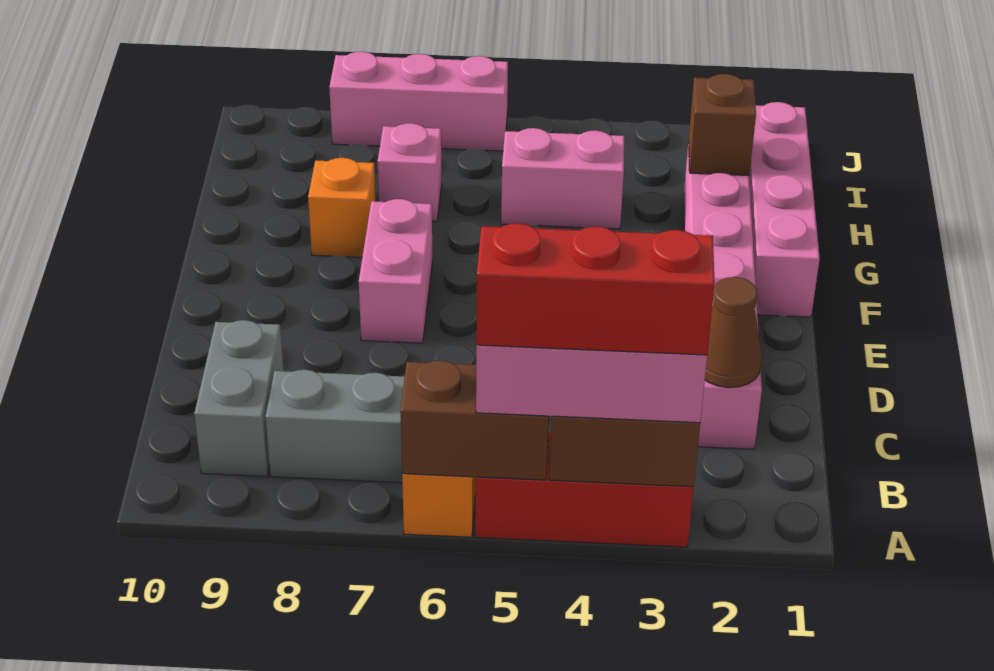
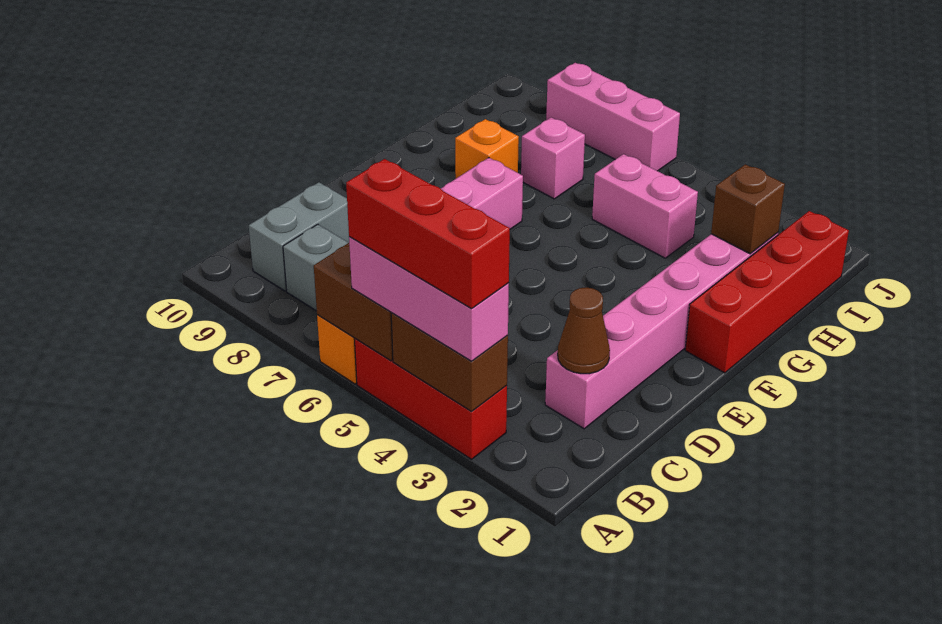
pink 1x4 brick [749,102,820,317] -> red 1x4 brick [685,211,849,373]

